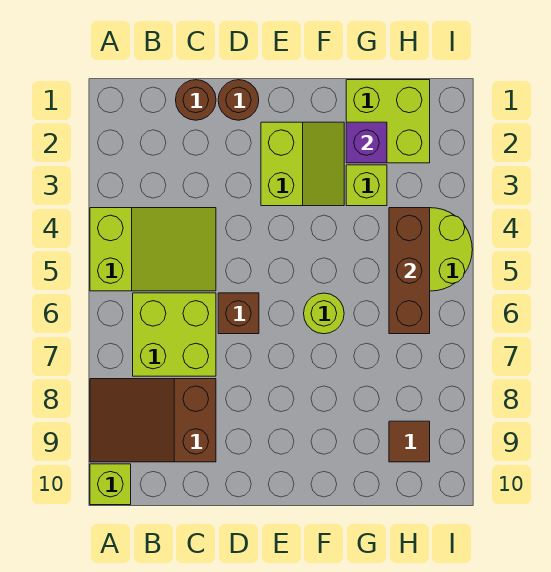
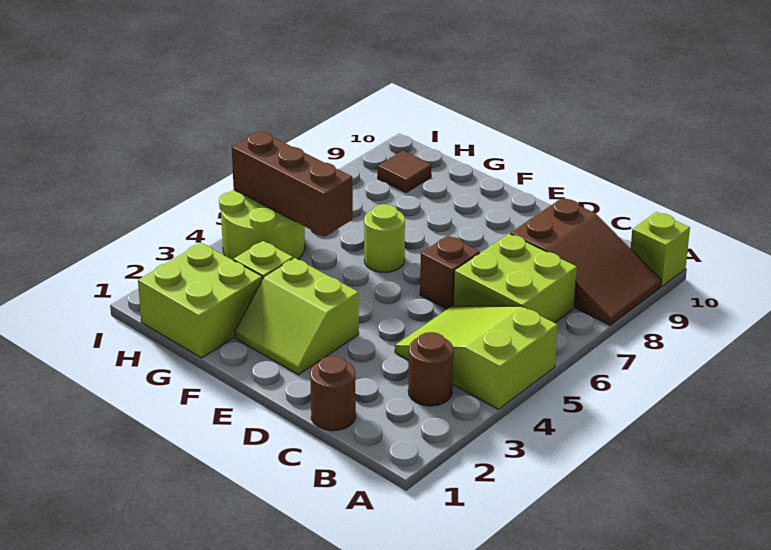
brown 1x1 round brick [218,80,259,120] -> brown 1x1 round brick moved to [408,332,453,406]
lime 2x2 slope [261,122,344,206] -> lime 2x2 slope turned to [235,258,359,375]
purple 1x1 brick [346,122,387,163] -> none
brown 1x3 brick [389,208,430,334] -> brown 1x3 brick turned to [232,131,353,237]

